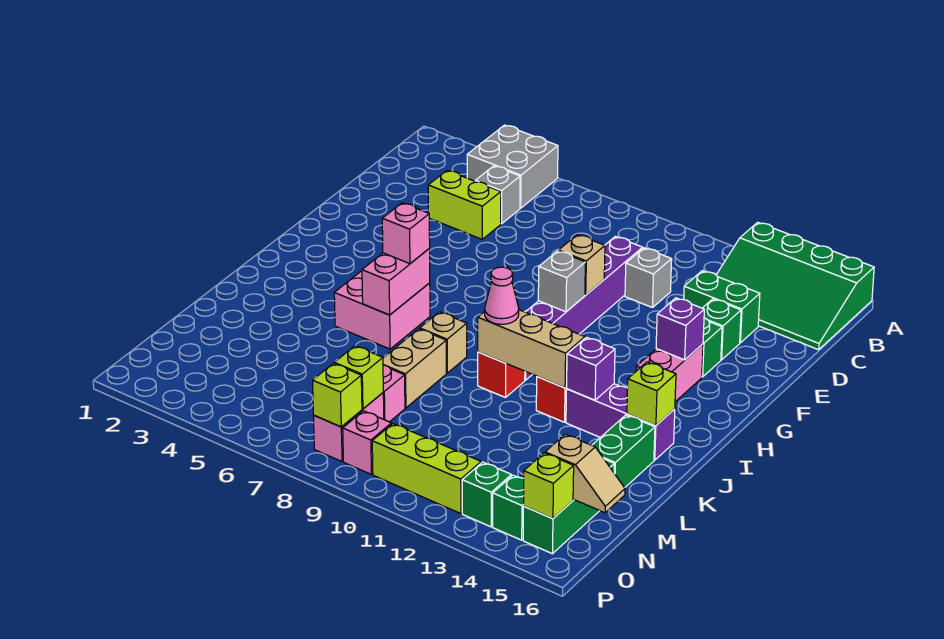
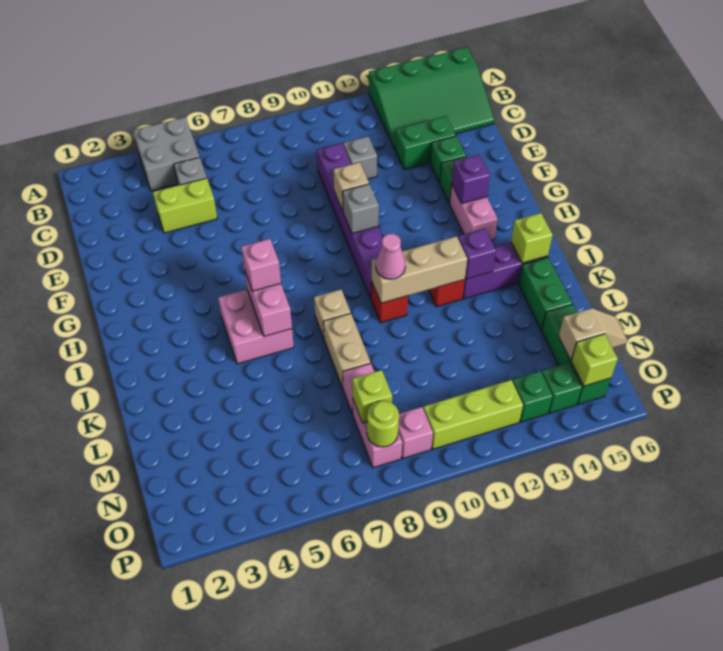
lime 1x1 brick [313,363,362,427] -> lime 1x1 round brick [367,401,399,447]

